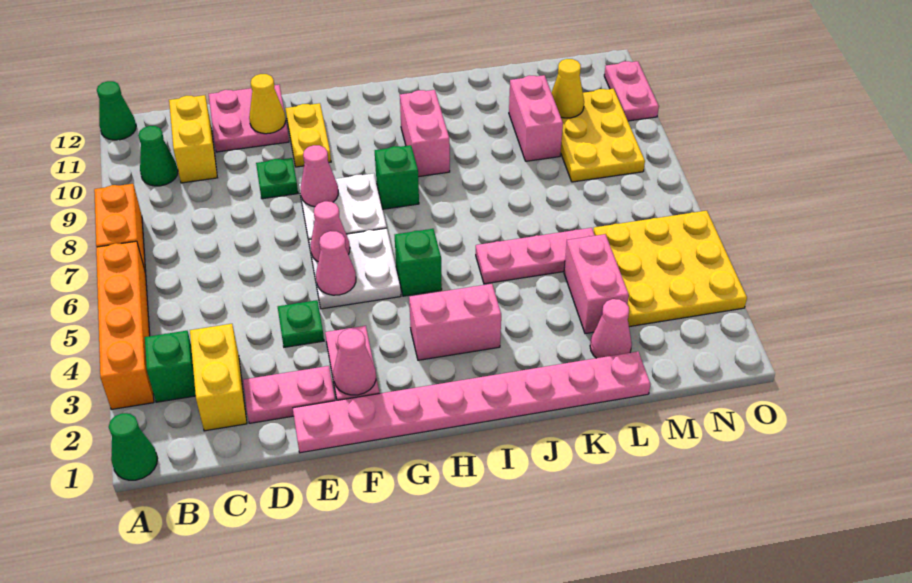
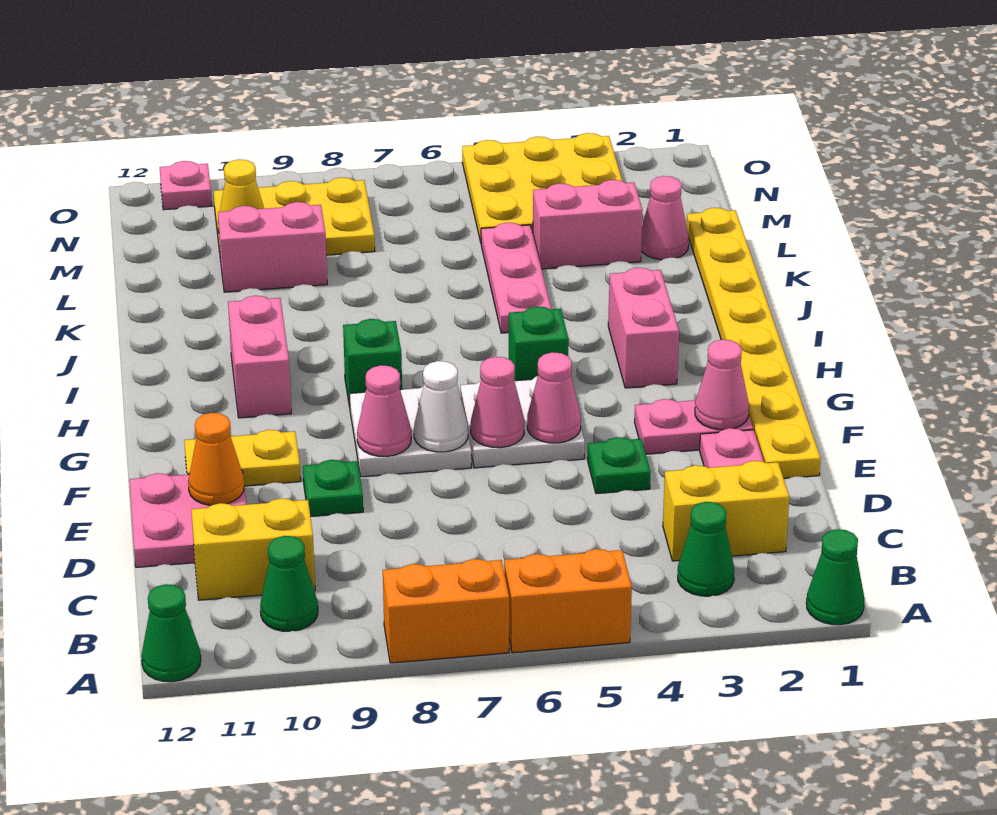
orange 1x4 brick [96,241,154,410] -> orange 1x2 brick [504,549,632,653]
green 1x1 brick [145,331,196,402] -> green 1x1 cone [678,502,734,596]
pink 1x8 plate [293,352,651,453] -> yellow 1x8 plate [687,208,821,478]
yellow 1x1 cone [249,74,286,134] -> orange 1x1 cone [188,413,244,505]
none -> white 1x1 cone [414,361,468,452]
pink 1x2 brick [400,90,450,177] -> pink 1x2 brick turned to [228,296,291,418]
pink 1x2 plate [604,61,659,121] -> pink 1x1 plate [160,161,212,210]

